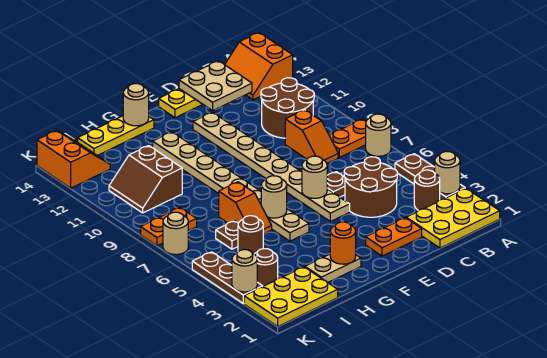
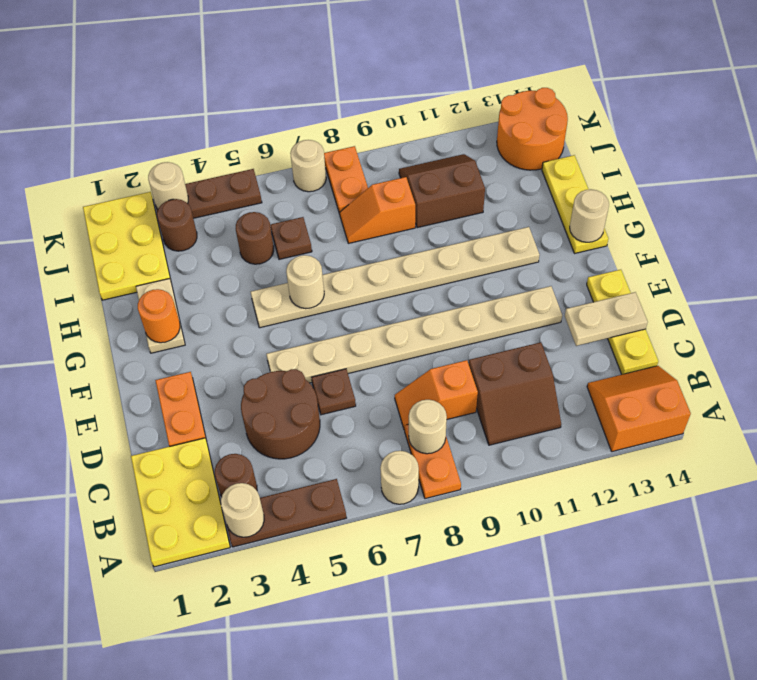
brown 2x2 round brick [261,78,314,138] -> brown 2x2 slope [469,342,561,445]
tan 2x2 plate [179,61,252,111] -> tan 1x2 plate [565,292,648,346]
tan 1x1 round brick [302,156,327,198] -> tan 1x1 round brick moved to [409,400,447,454]
orange 1x2 slope [219,182,272,234] -> orange 1x2 slope moved to [340,177,415,243]
orange 2x2 slope [37,130,110,188] -> orange 2x2 round brick [497,88,568,170]

